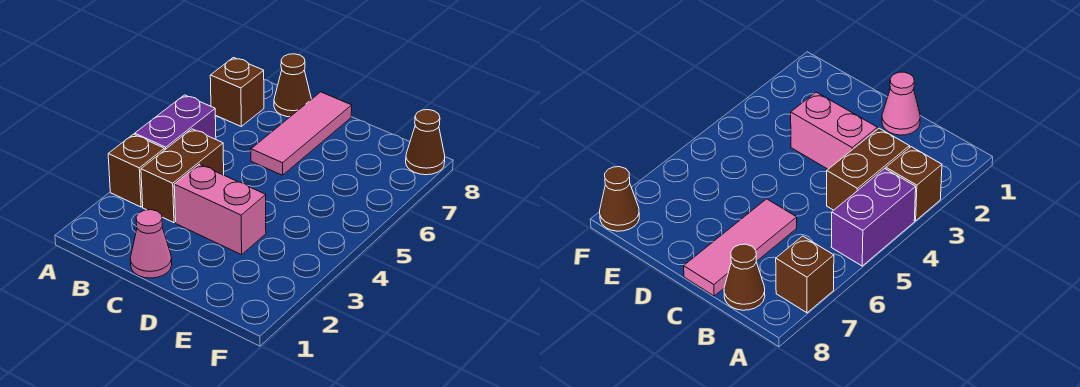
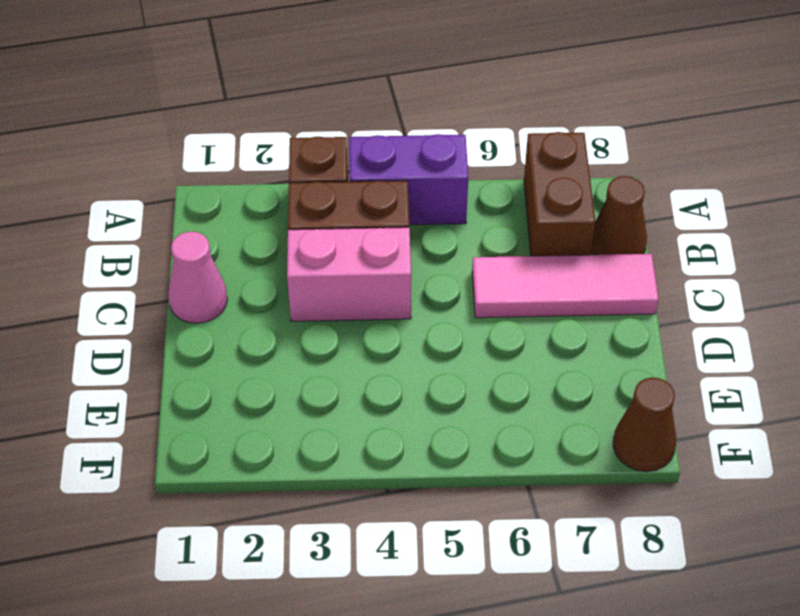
brown 1x1 brick [210,58,264,126] -> brown 1x2 brick [524,132,595,256]
pink 1x2 brick [174,164,266,255] -> pink 1x2 brick turned to [287,227,411,321]

